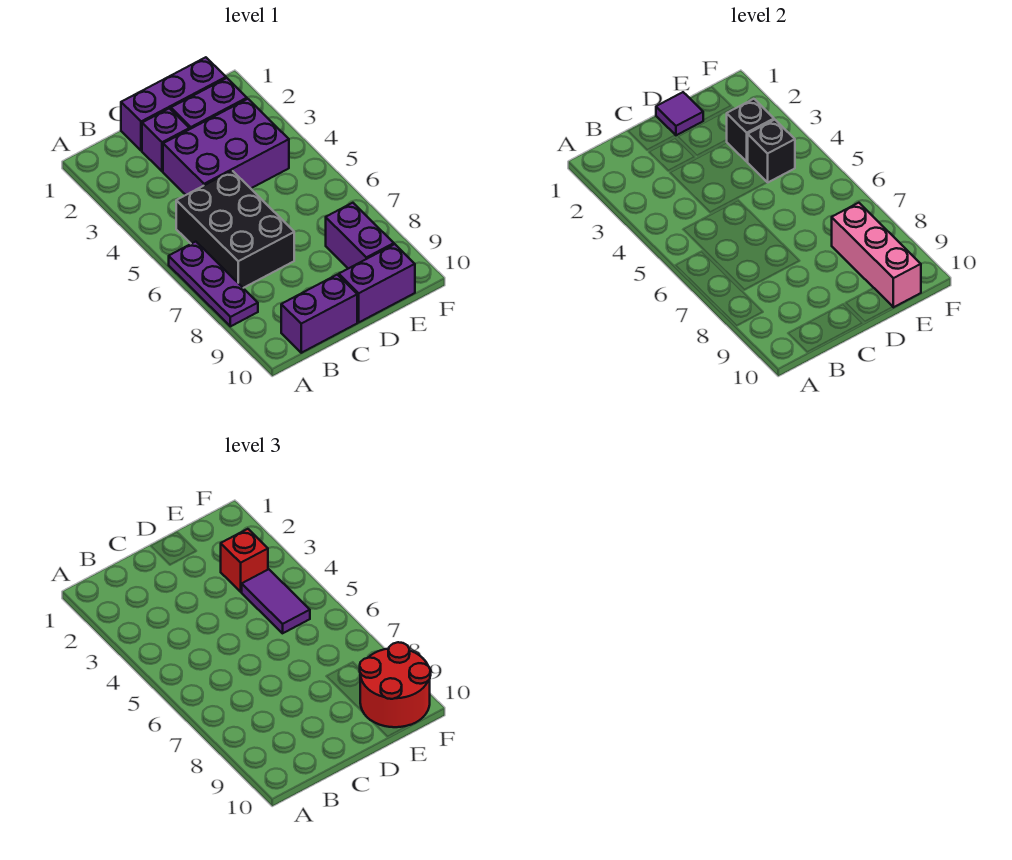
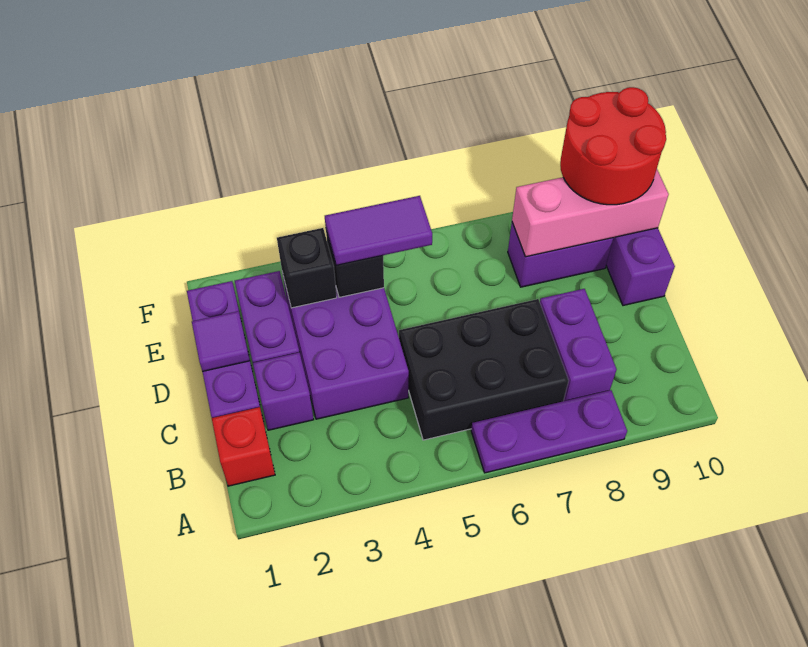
purple 1x2 brick [281,275,357,353] -> purple 1x2 brick moved to [540,289,617,401]
red 1x1 brick [221,529,268,592] -> red 1x1 brick moved to [212,407,275,486]

